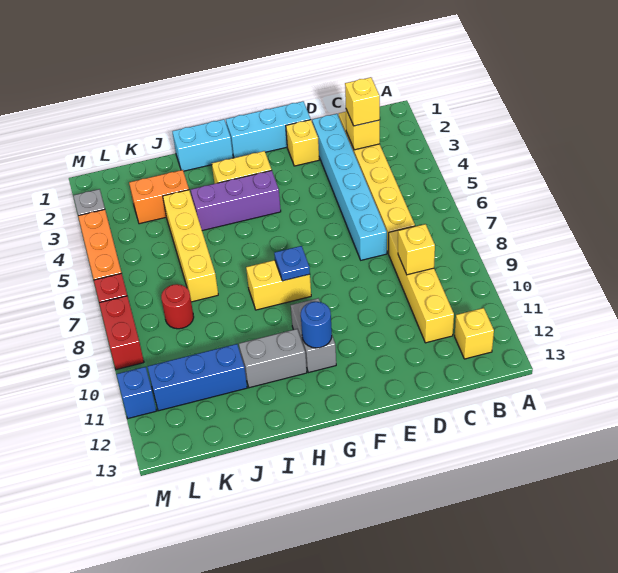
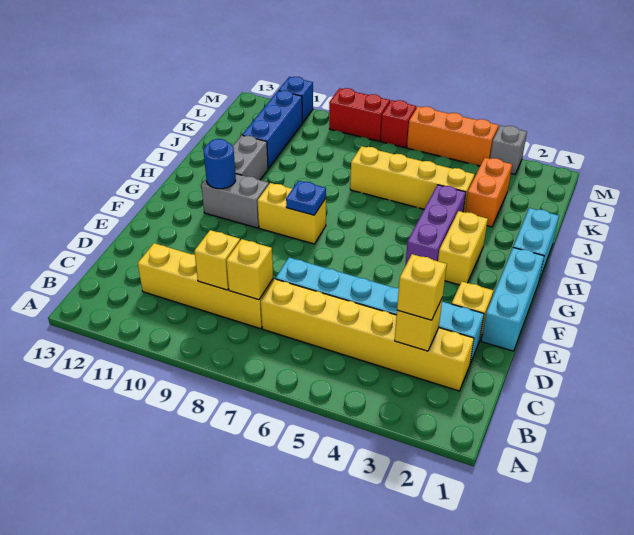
yellow 1x1 brick [455,308,494,359] -> yellow 1x1 brick moved to [226,239,273,300]
yellow 1x2 brick [246,260,311,310] -> yellow 1x2 brick turned to [257,183,326,244]
red 1x1 round brick [161,284,194,329] -> none

